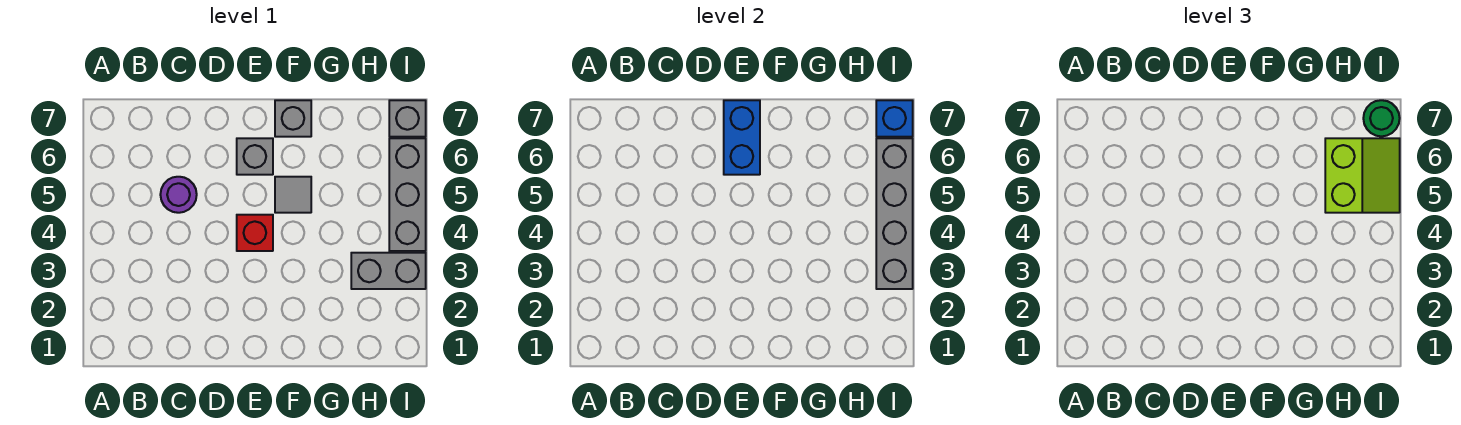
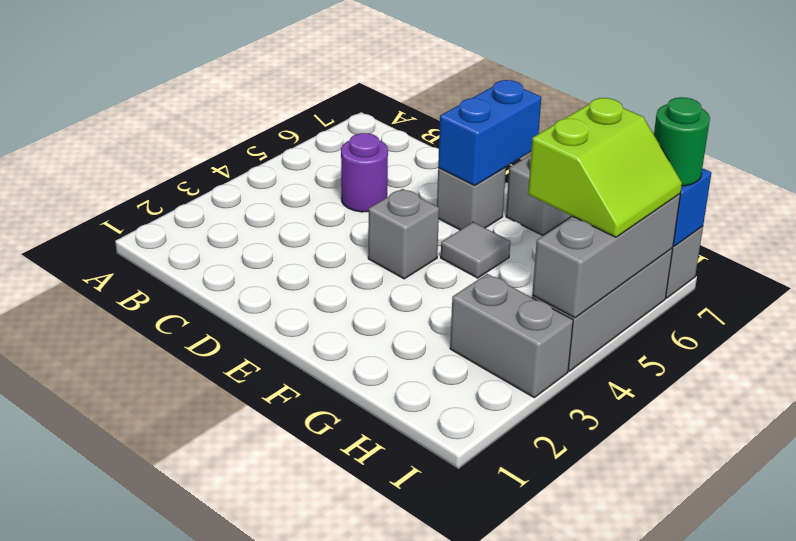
red 1x1 brick [237,215,273,251] -> grey 1x1 brick [368,189,439,279]
grey 1x4 brick [876,138,913,289] -> grey 1x3 brick [532,194,680,318]

